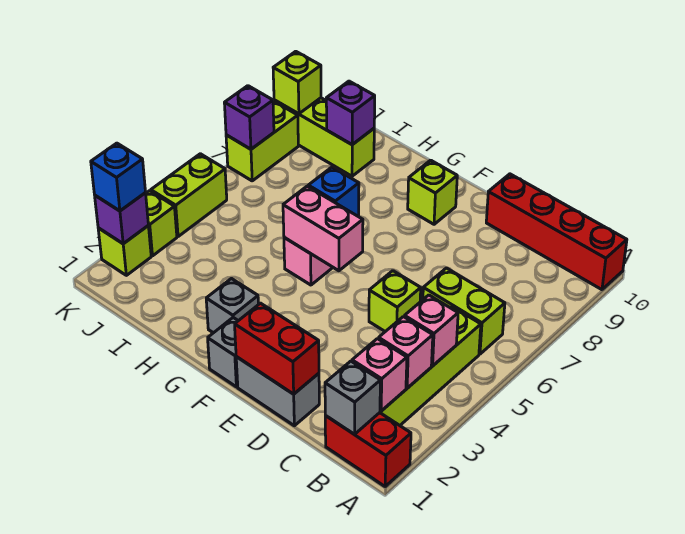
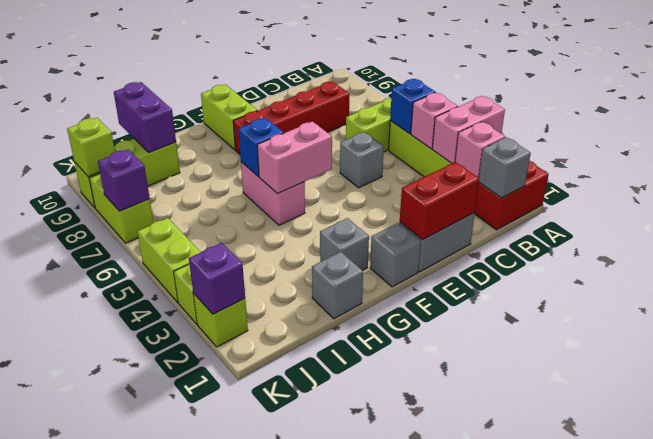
red 1x4 brick [486,174,627,290] -> red 1x4 brick moved to [233,81,349,154]
pink 1x1 brick [379,317,433,388] -> pink 1x2 brick [432,96,505,163]
lime 1x1 brick [369,271,421,332] -> grey 1x1 brick [340,132,384,188]
lime 1x1 brick [408,160,457,224] -> lime 1x2 brick [201,85,257,150]
none -> grey 1x1 brick [312,252,363,319]
purple 1x1 brick [326,81,375,145] -> purple 1x2 brick [114,82,176,152]
blue 1x1 brick [91,143,145,211] -> blue 1x1 brick moved to [390,79,435,134]

